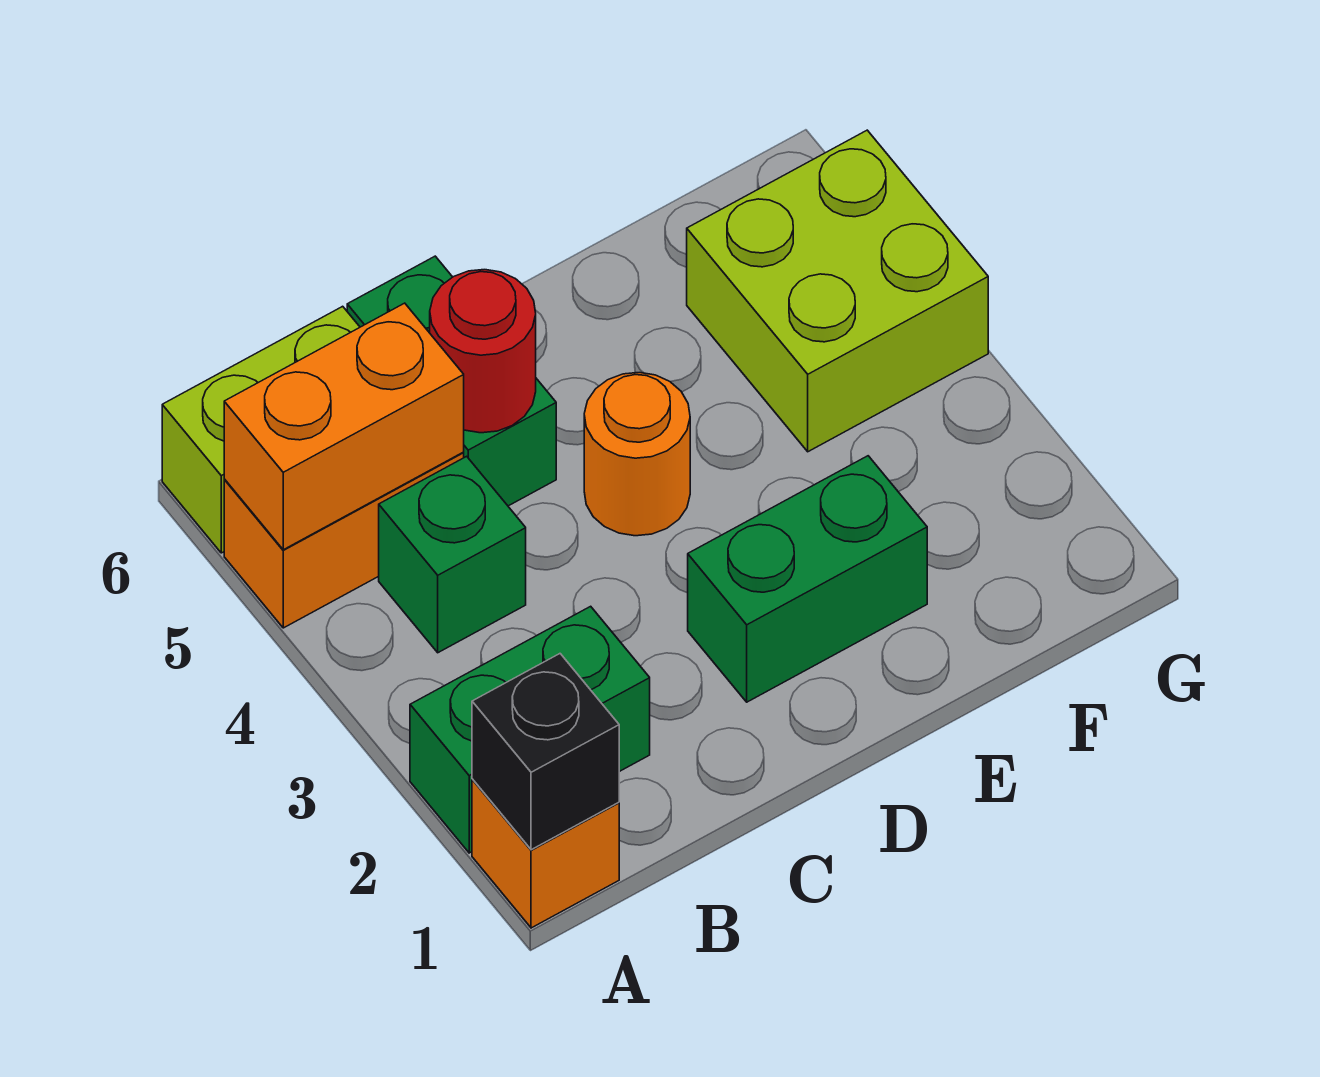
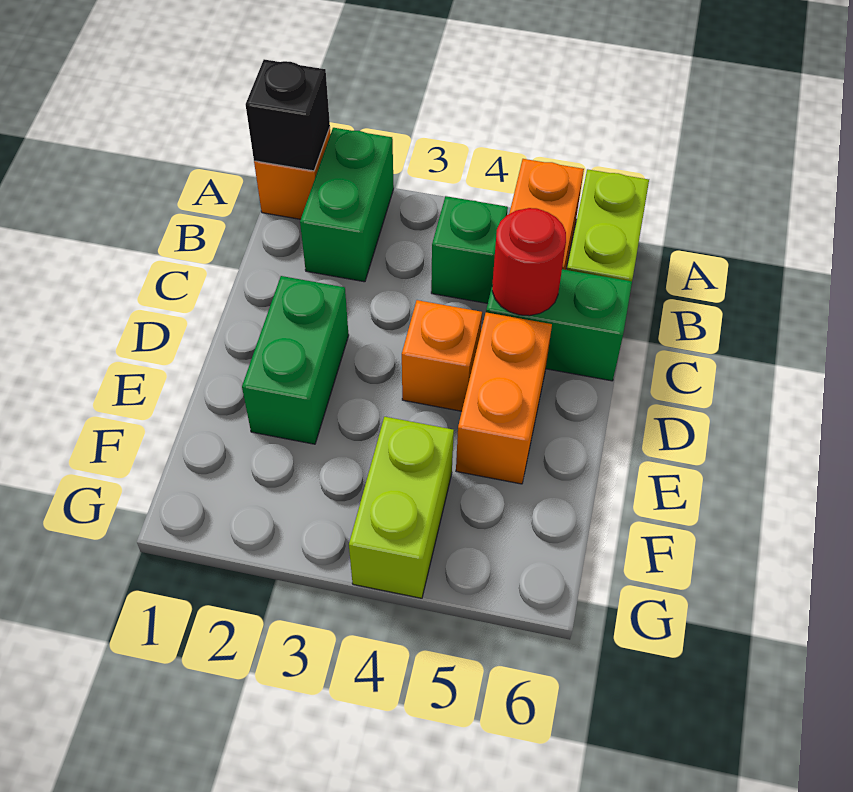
orange 1x2 brick [224,303,464,550] -> orange 1x2 brick moved to [456,313,552,484]
orange 1x1 round brick [584,373,690,536] -> orange 1x1 brick [402,300,482,411]
lime 2x2 brick [687,130,988,452] -> lime 1x2 brick [349,417,454,598]

